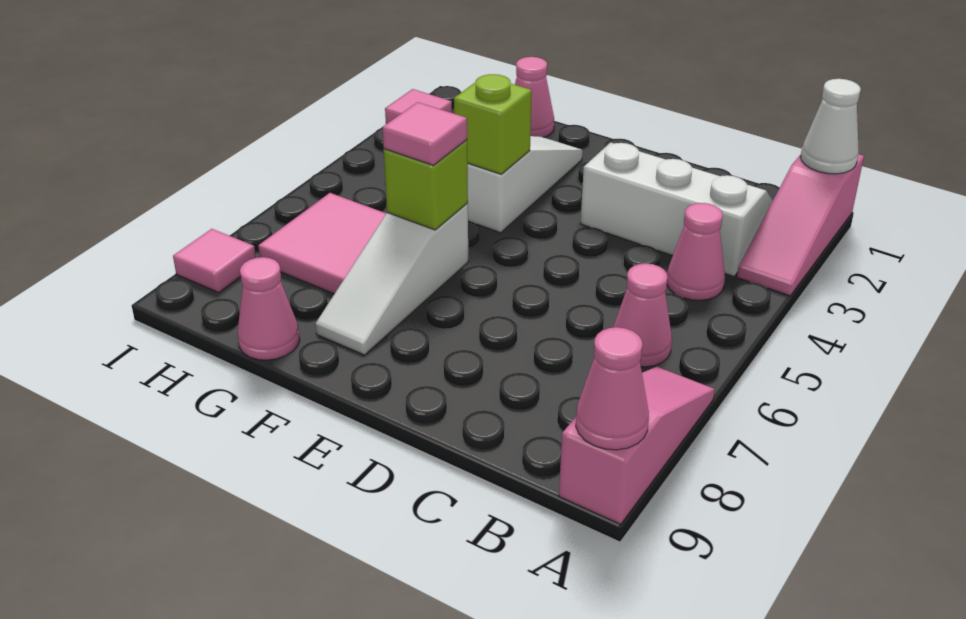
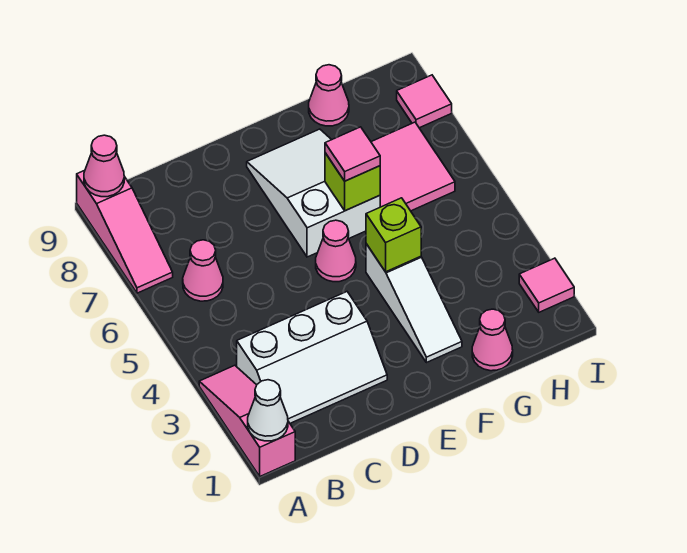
pink 1x1 cone [667,203,725,300] -> pink 1x1 cone moved to [316,220,356,282]
white 1x3 slope [315,203,468,355] -> white 2x3 slope [247,129,380,257]

